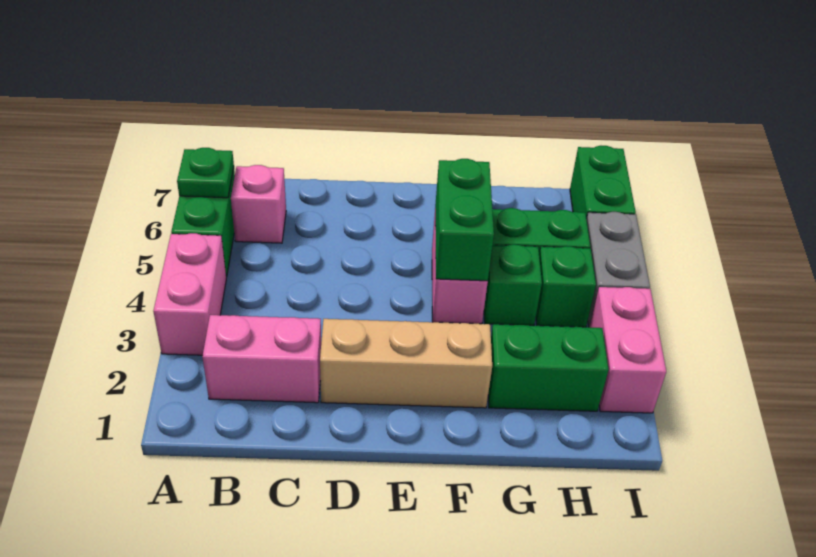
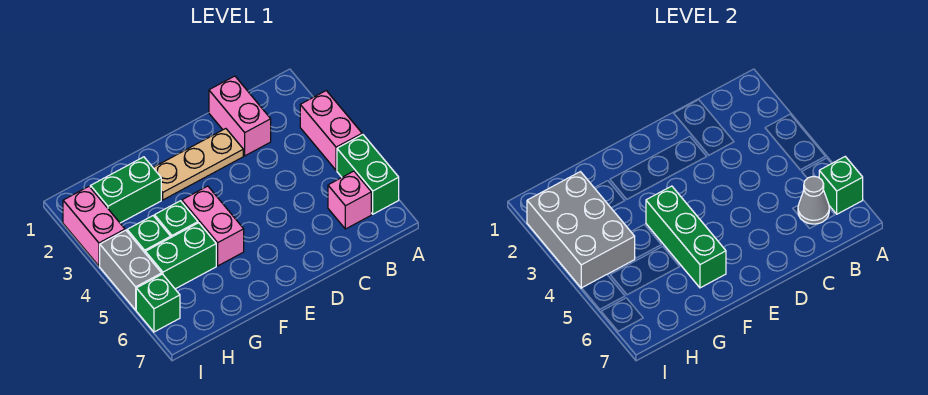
green 1x1 plate [177,148,234,198] -> green 1x1 brick [819,157,863,214]
pink 1x2 brick [202,315,321,403] -> pink 1x2 brick turned to [209,76,271,156]
none -> grey 1x1 cone [798,176,829,224]
tan 1x3 brick [320,319,492,408] -> tan 1x3 plate [153,129,243,200]
green 1x2 brick [435,159,494,281] -> green 1x3 brick [646,186,726,288]
none -> grey 2x3 brick [527,172,635,288]
green 1x2 brick [570,146,636,219] -> green 1x1 brick [136,274,180,332]

